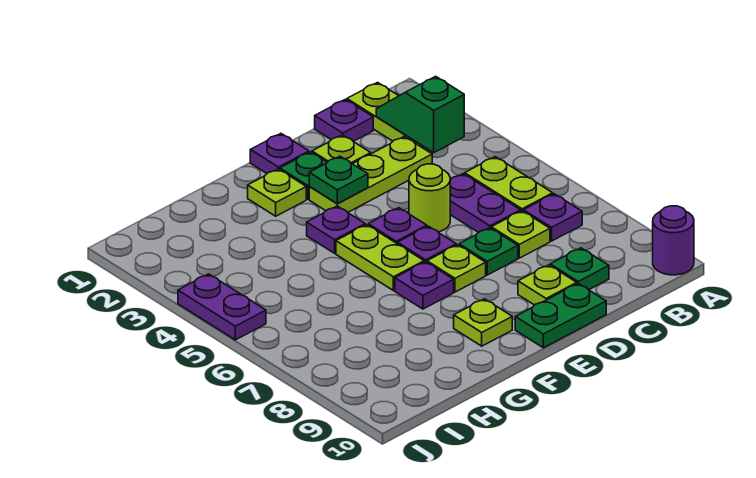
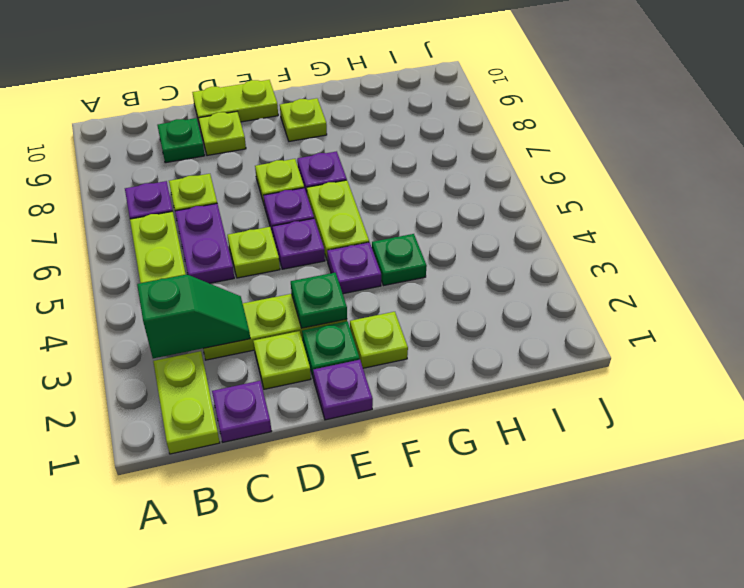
purple 1x1 round brick [653,206,694,275] -> none
green 1x2 slope [376,76,464,153] -> green 1x2 slope turned to [137,275,250,358]
lime 1x1 round brick [409,164,450,232] -> lime 1x1 plate [227,227,280,278]
green 1x1 plate [459,228,518,275] -> green 1x1 plate moved to [372,234,427,286]
green 1x2 plate [515,284,606,348] -> lime 1x2 plate [192,80,278,125]
purple 1x2 plate [178,274,266,340] -> none

